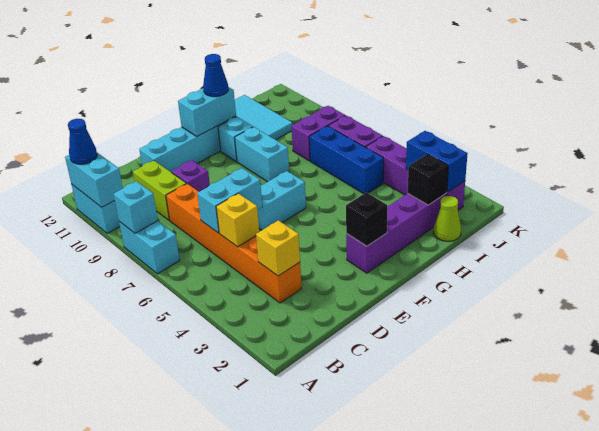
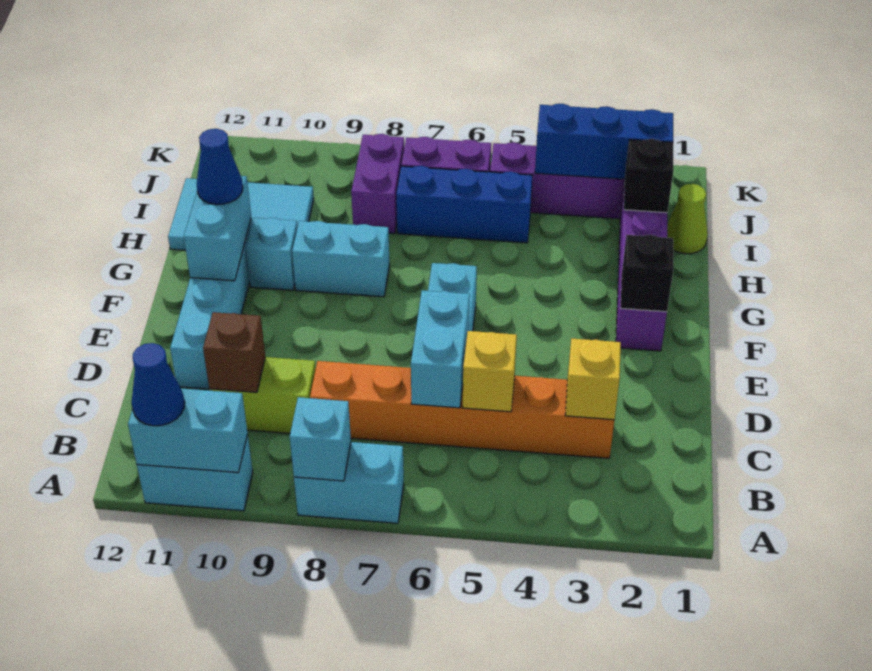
none -> brown 1x1 brick [203,312,265,392]
purple 1x1 brick [171,160,210,192] -> none
blue 1x2 brick [406,131,468,192] -> blue 1x3 brick [535,104,673,179]

